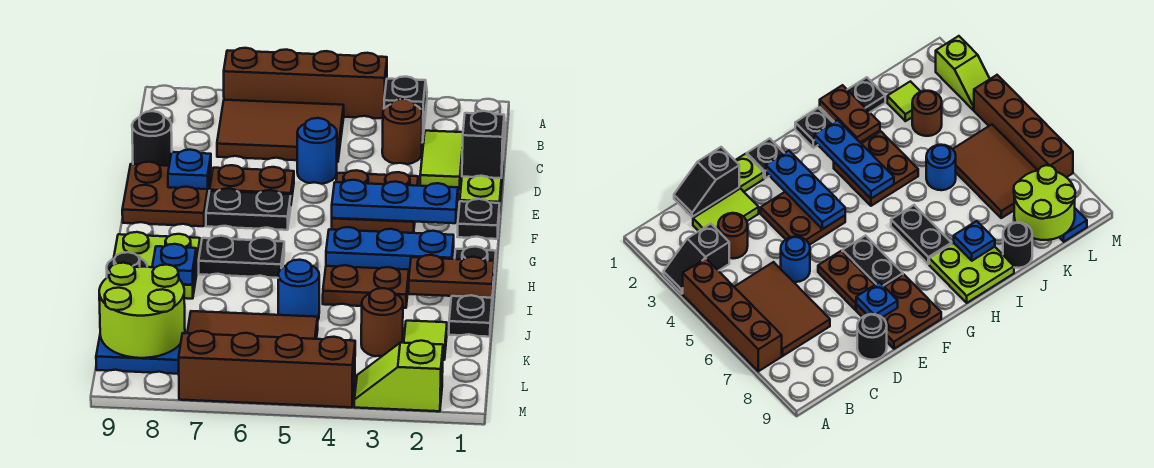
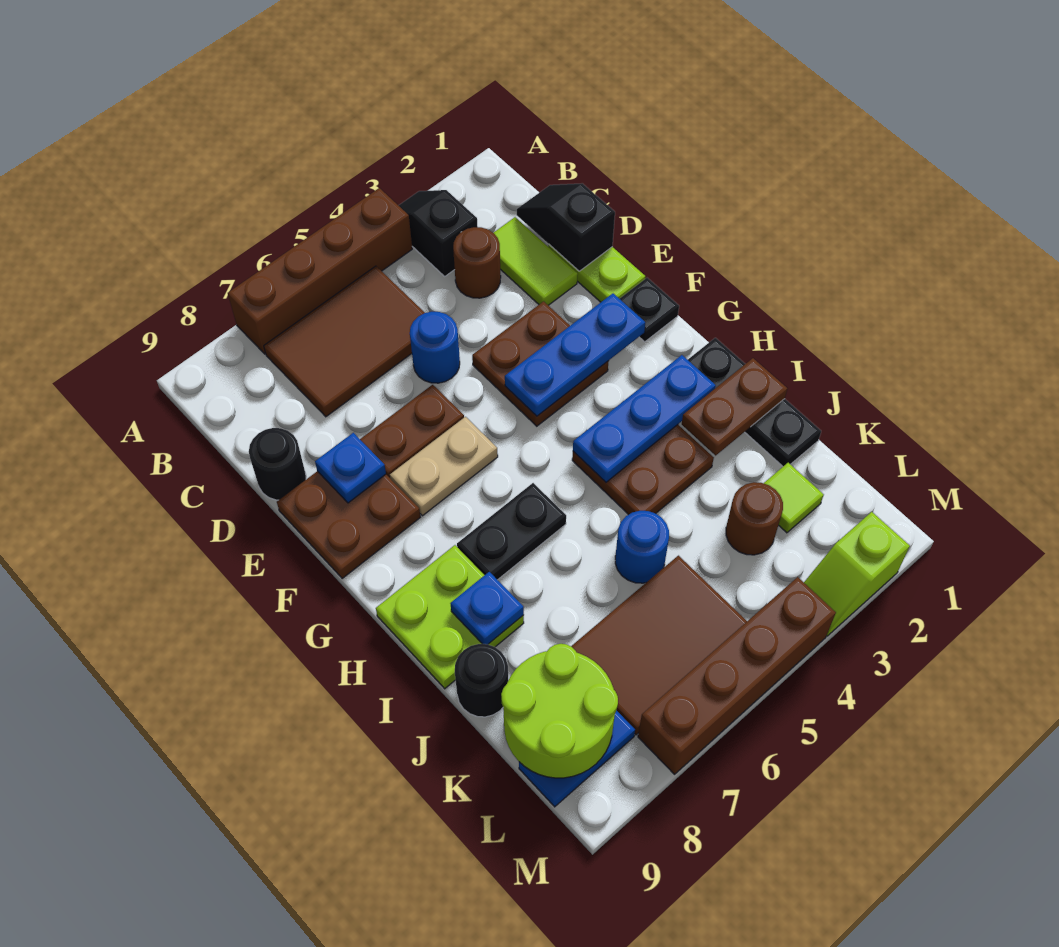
black 1x2 plate [206,188,291,230] -> tan 1x2 plate [390,417,498,516]

